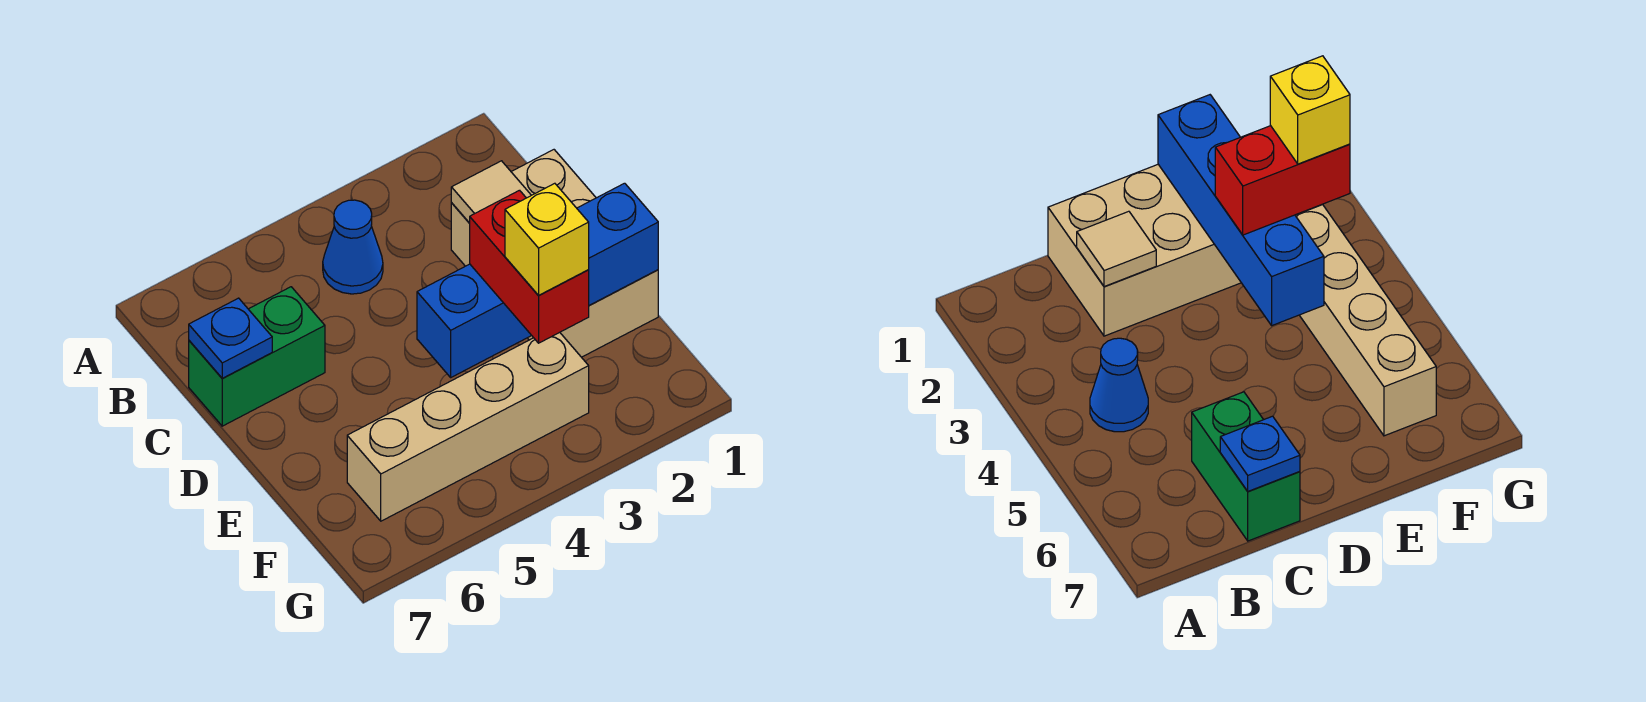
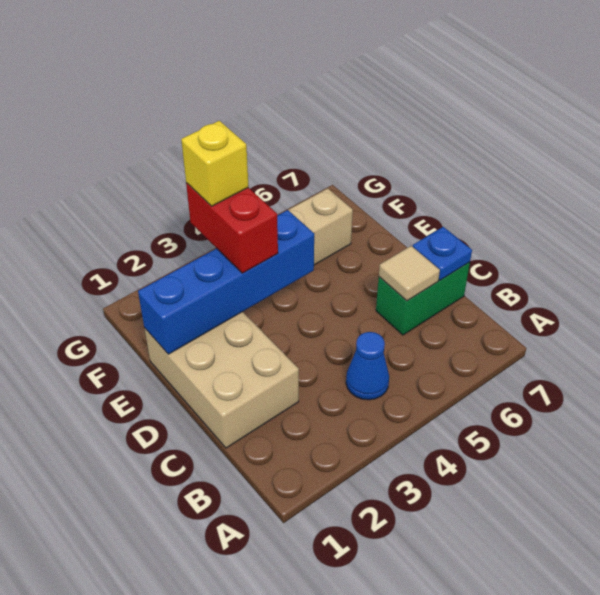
tan 1x1 tile [451,161,531,223] -> tan 1x1 tile moved to [379,246,440,301]

